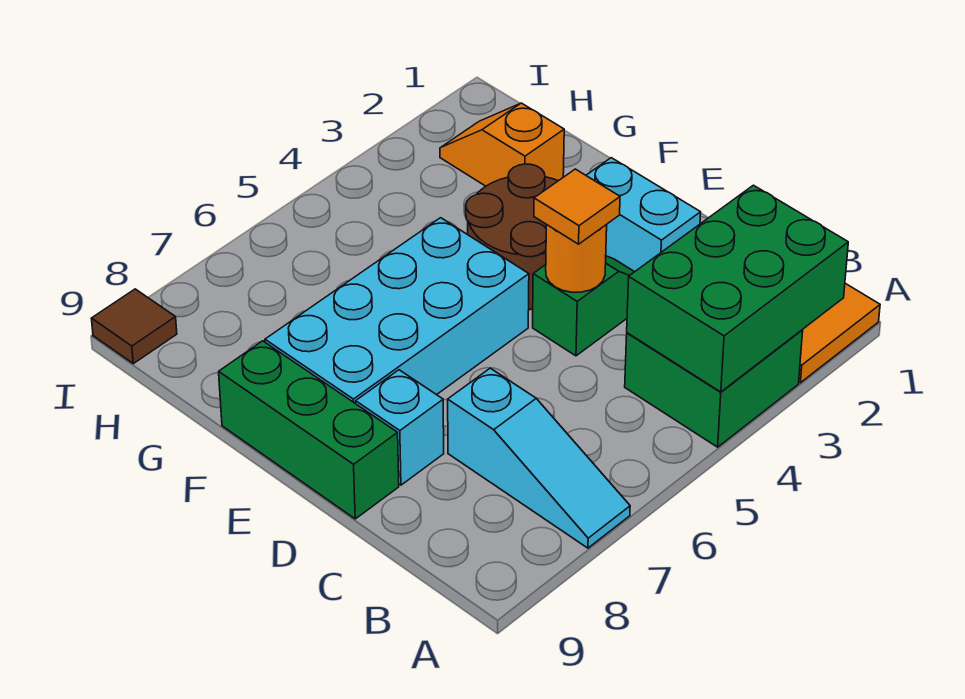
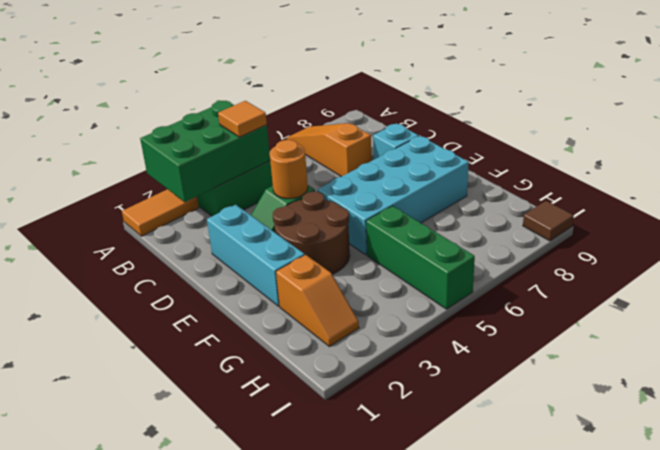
cyan 1x3 slope [448,368,630,548] -> orange 1x3 slope [287,123,372,177]
cyan 1x2 brick [586,158,701,272] -> cyan 1x3 brick [207,205,305,306]
orange 1x1 tile [534,169,620,244] -> orange 1x1 tile moved to [218,101,267,137]
green 1x3 brick [219,341,399,519] -> green 1x3 brick moved to [366,206,475,309]

